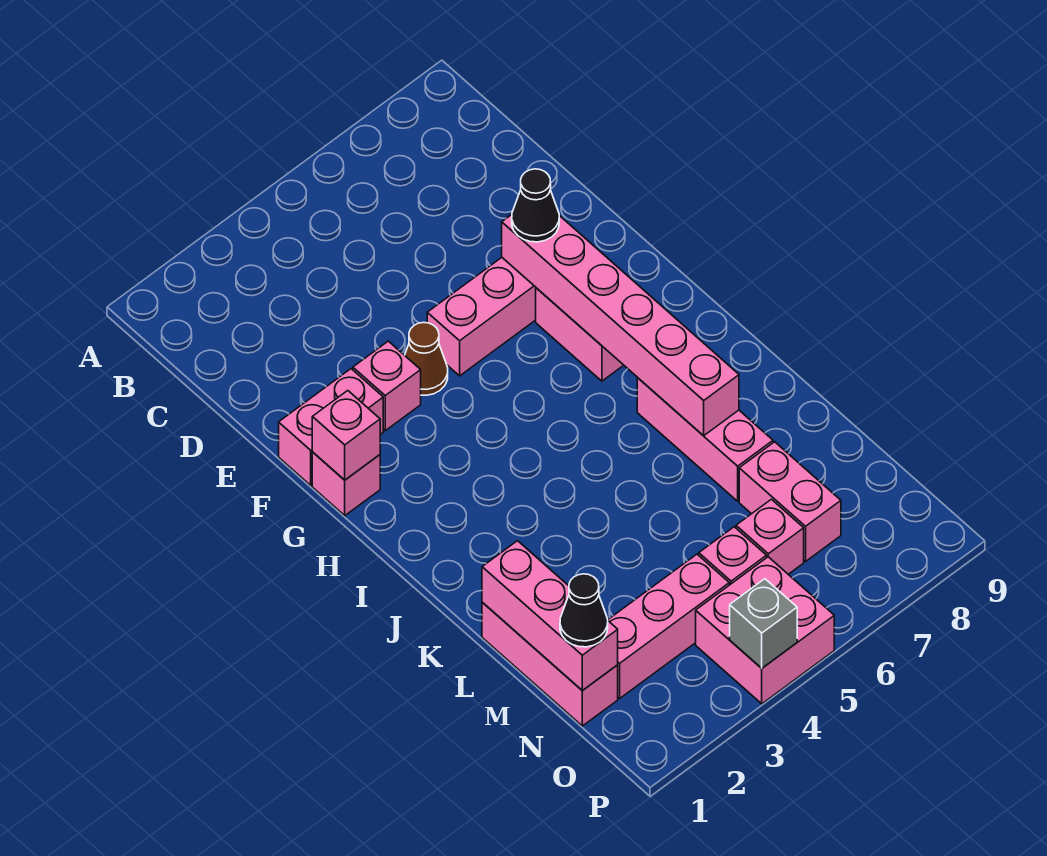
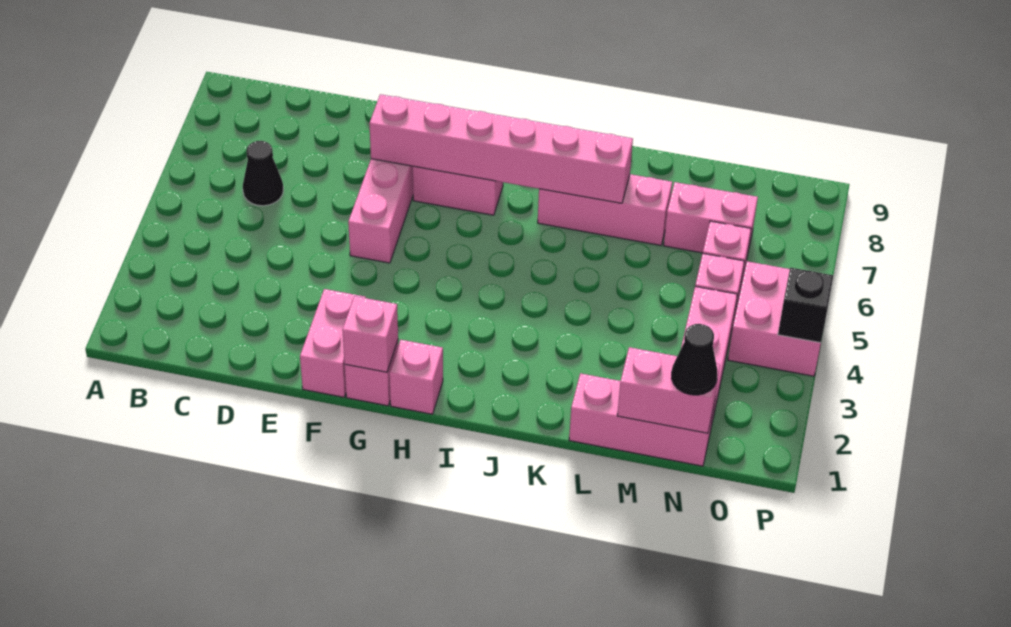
pink 1x1 brick [353,341,421,431] -> pink 1x1 brick moved to [389,340,443,414]
brown 1x1 cone [405,322,448,395] -> none
black 1x1 cone [512,169,559,242] -> black 1x1 cone moved to [243,141,283,206]
pink 1x3 brick [482,541,618,690] -> pink 1x2 brick [617,347,720,433]
grey 1x1 brick [730,579,797,668] -> black 1x1 brick [778,268,834,343]

